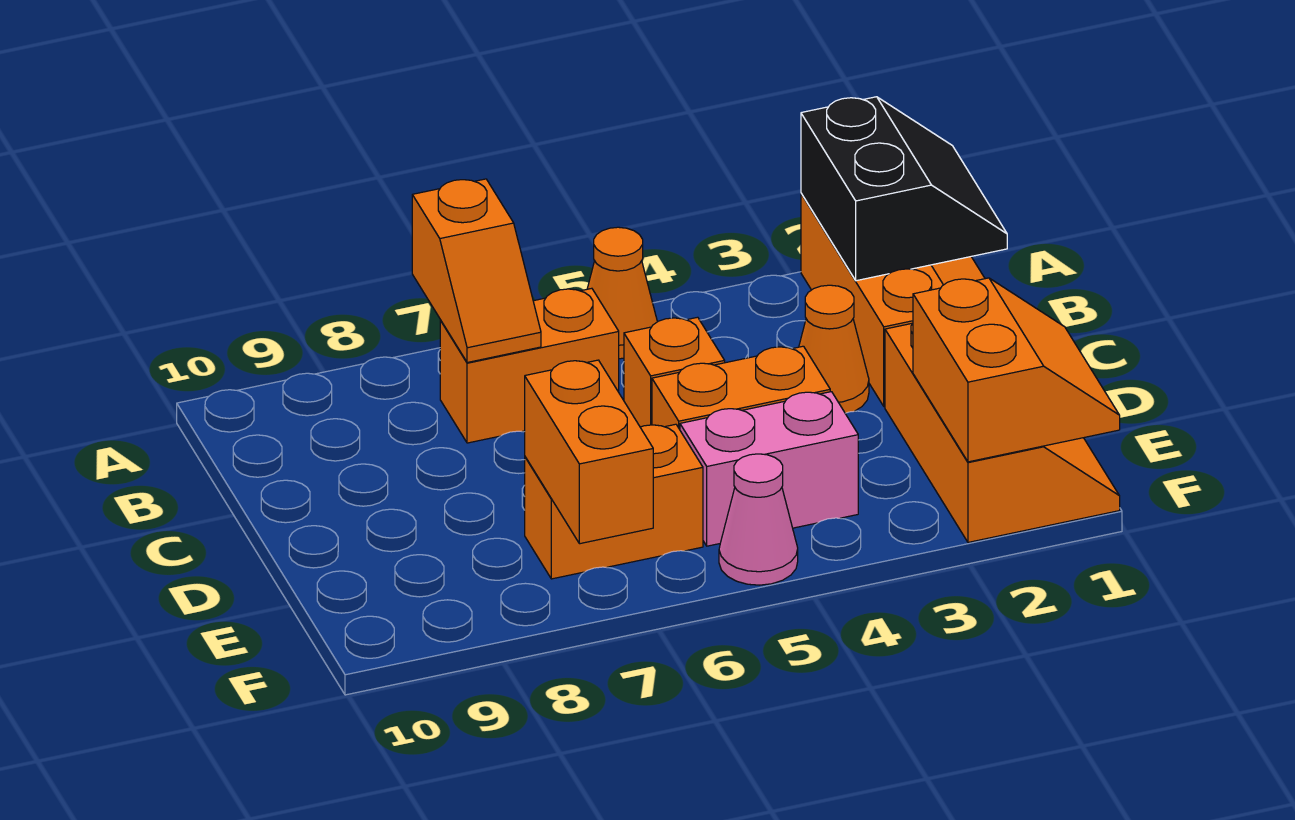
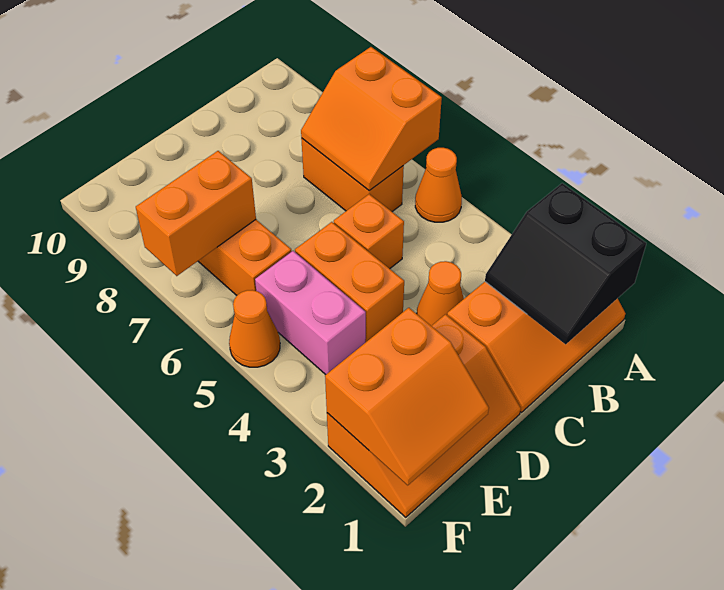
black 2x2 slope [801,97,1007,281] -> black 2x2 slope turned to [485,183,646,344]
orange 1x2 slope [412,179,541,363] -> orange 2x2 slope [301,47,442,191]
pink 1x1 cone [719,454,798,585] -> orange 1x1 cone [229,290,280,367]

